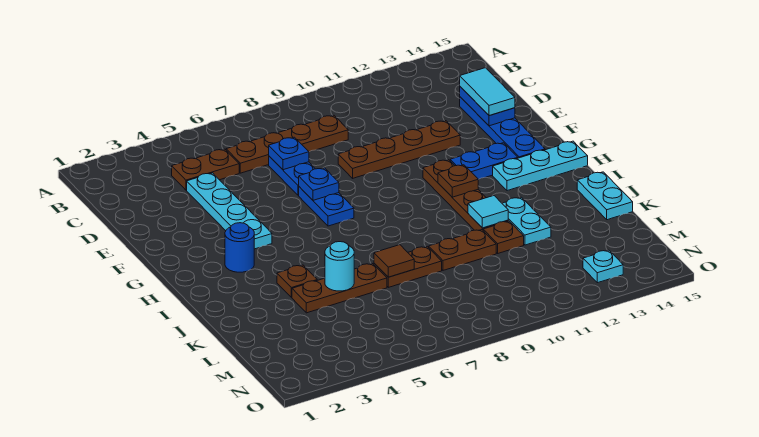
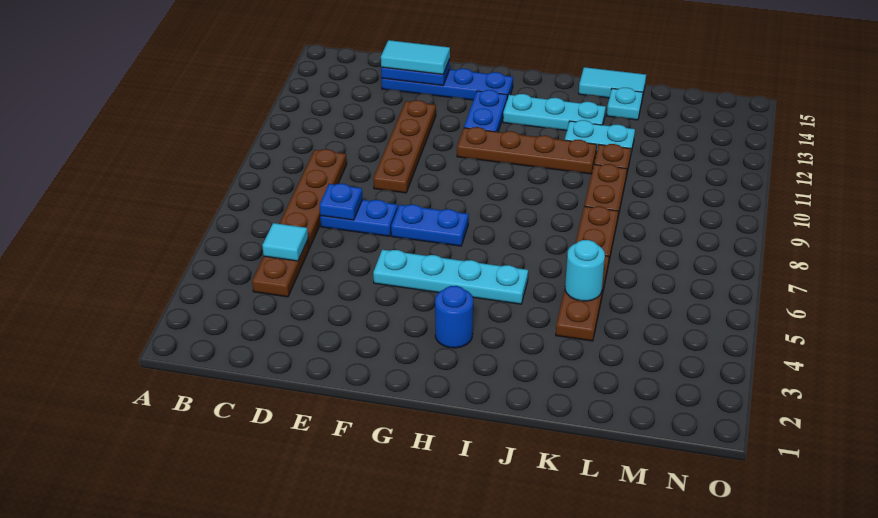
cyan 1x4 plate [187,173,272,249] -> cyan 1x4 plate moved to [373,250,528,304]
blue 1x1 plate [299,168,339,200] -> none
brown 1x1 plate [438,165,478,197] -> none
cyan 1x3 plate [493,141,588,191] -> cyan 1x3 plate turned to [503,94,606,131]
brown 1x1 plate [277,265,317,298] -> none
cyan 1x1 tile [468,196,508,228] -> cyan 1x1 tile moved to [262,223,308,261]
cyan 1x2 plate [577,172,633,220] -> cyan 1x2 tile [579,67,646,98]
brown 1x1 tile [374,245,414,277] -> none
cyan 1x1 plate [583,250,623,283] -> cyan 1x1 plate moved to [607,88,643,120]

